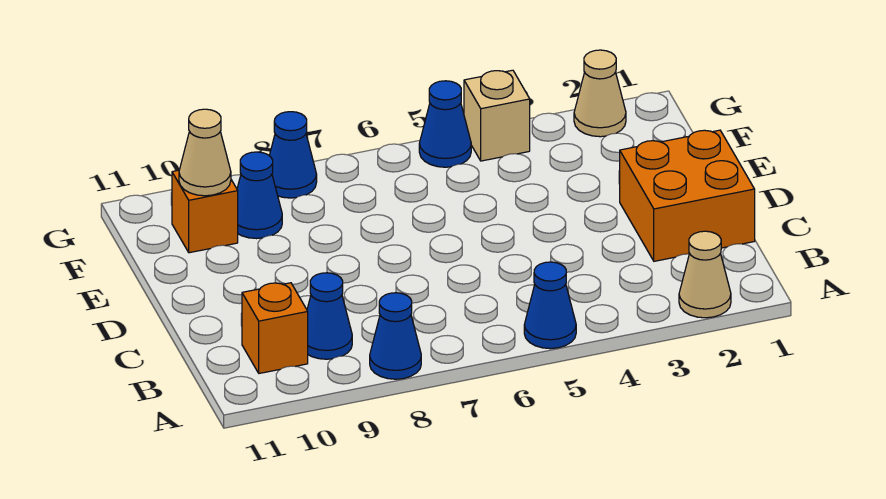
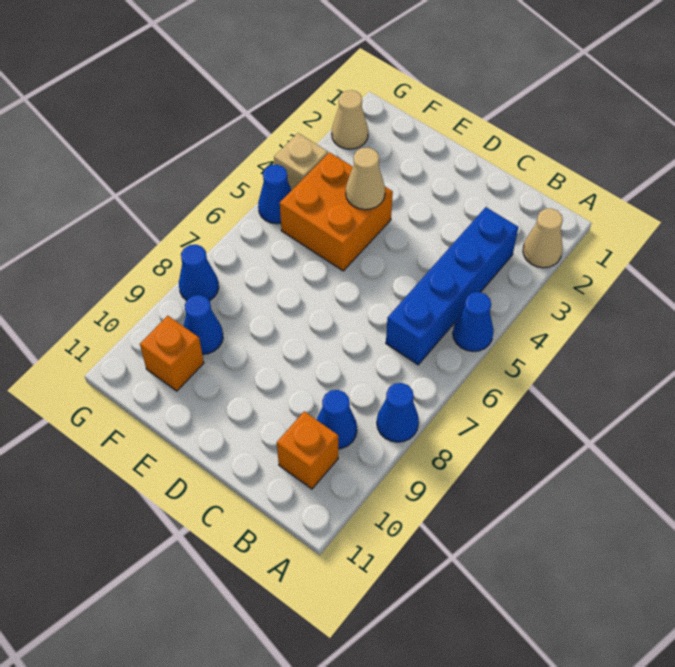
none -> blue 1x4 brick [386,207,518,365]
orange 2x2 brick [620,130,755,261] -> orange 2x2 brick moved to [280,152,393,271]
tan 1x1 cone [179,109,231,196] -> tan 1x1 cone moved to [346,148,385,210]

